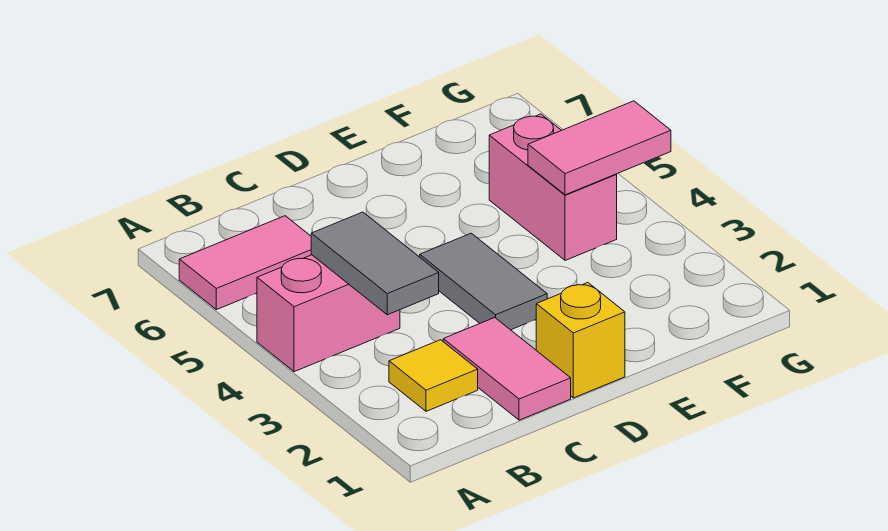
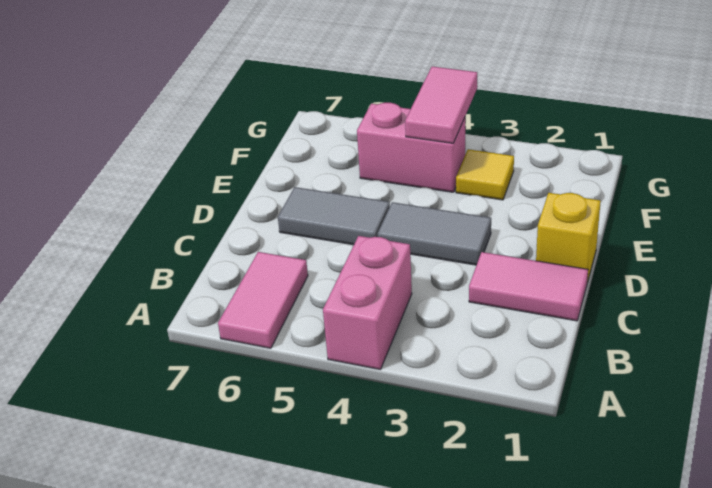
yellow 1x1 tile [389,340,478,411] -> yellow 1x1 tile moved to [456,149,514,200]
grey 1x2 tile [311,212,439,315] -> grey 1x2 tile moved to [278,187,390,245]

